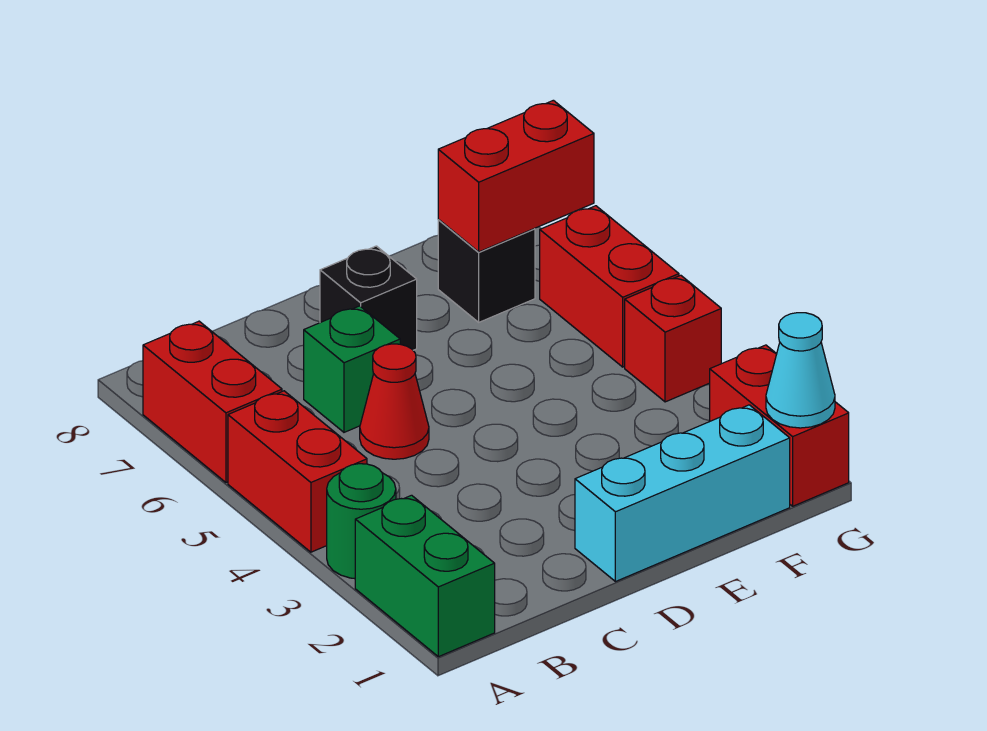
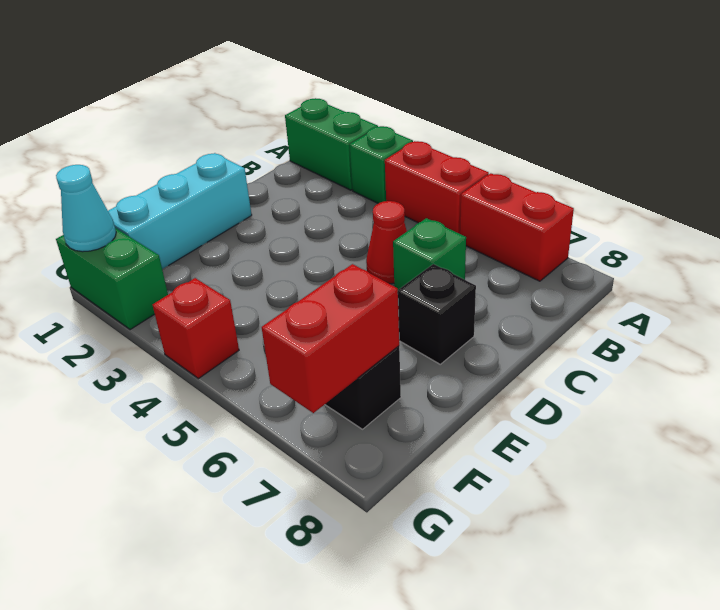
green 1x1 round brick [327,464,396,579] -> green 1x1 brick [350,126,413,203]
red 1x2 brick [710,345,849,506] -> green 1x2 brick [56,228,168,330]
red 1x2 brick [540,206,679,367] -> none

